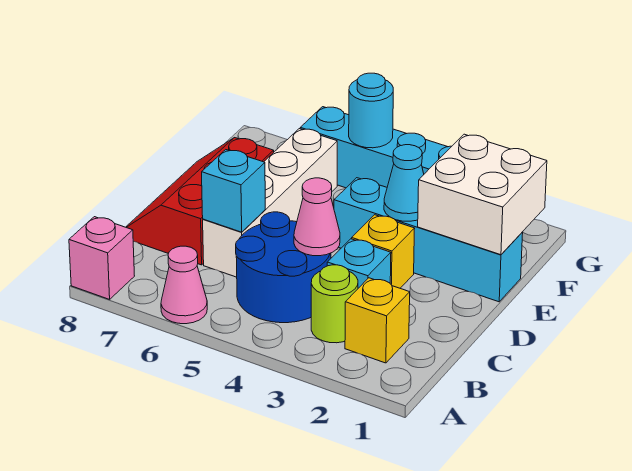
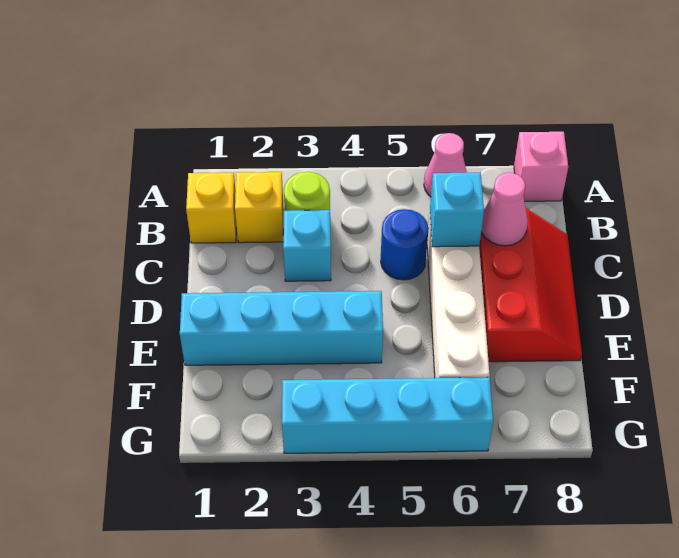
blue 2x2 round brick [236,212,331,323] -> blue 1x1 round brick [381,209,429,280]
pink 1x1 cone [294,178,340,256] -> pink 1x1 cone moved to [481,173,528,246]
yellow 1x1 brick [352,215,415,288] -> yellow 1x1 brick moved to [186,173,236,243]
white 2x2 brick [418,134,547,255] -> none
cyan 1x1 cone [384,145,424,221] -> none
cyan 1x1 round brick [349,73,393,148] -> none

